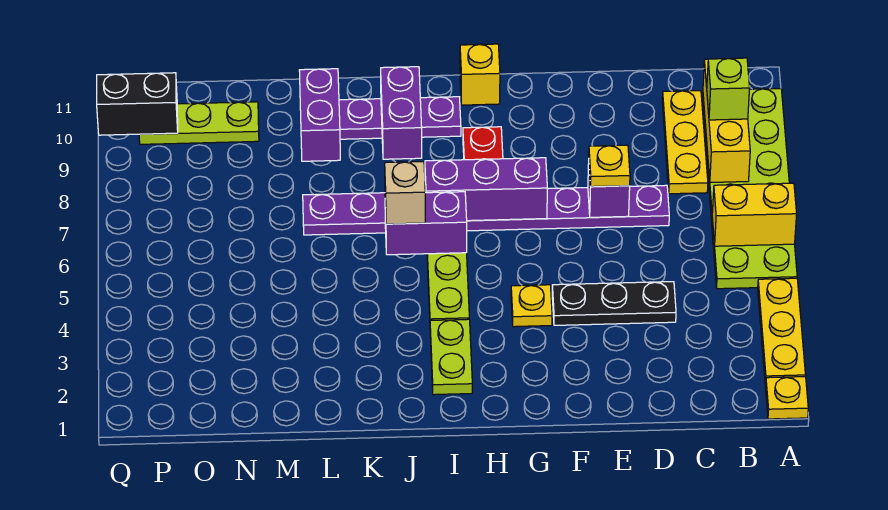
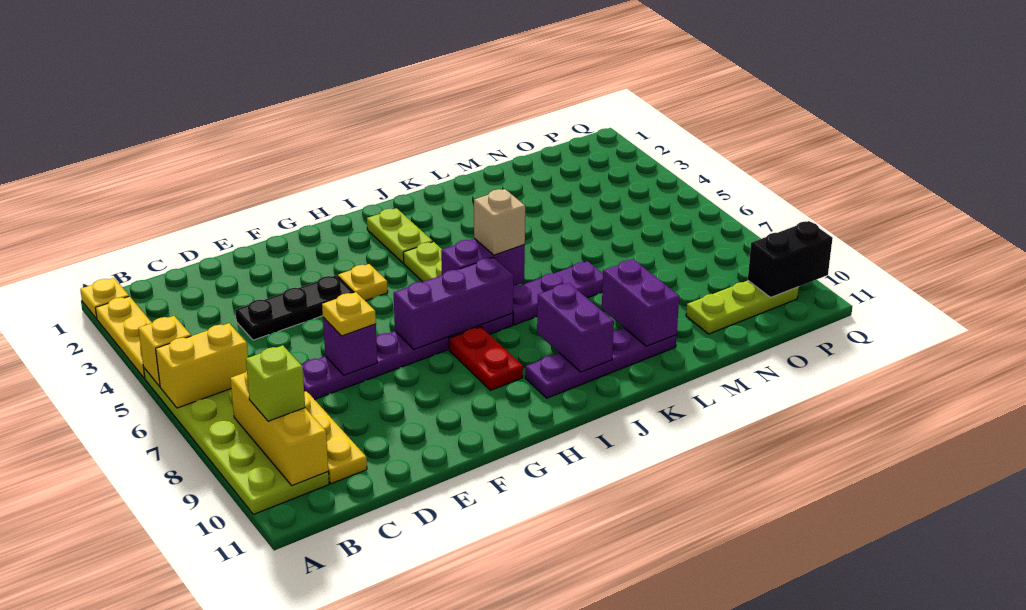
yellow 1x1 brick [460,44,500,105] -> yellow 1x1 brick moved to [139,316,191,387]

